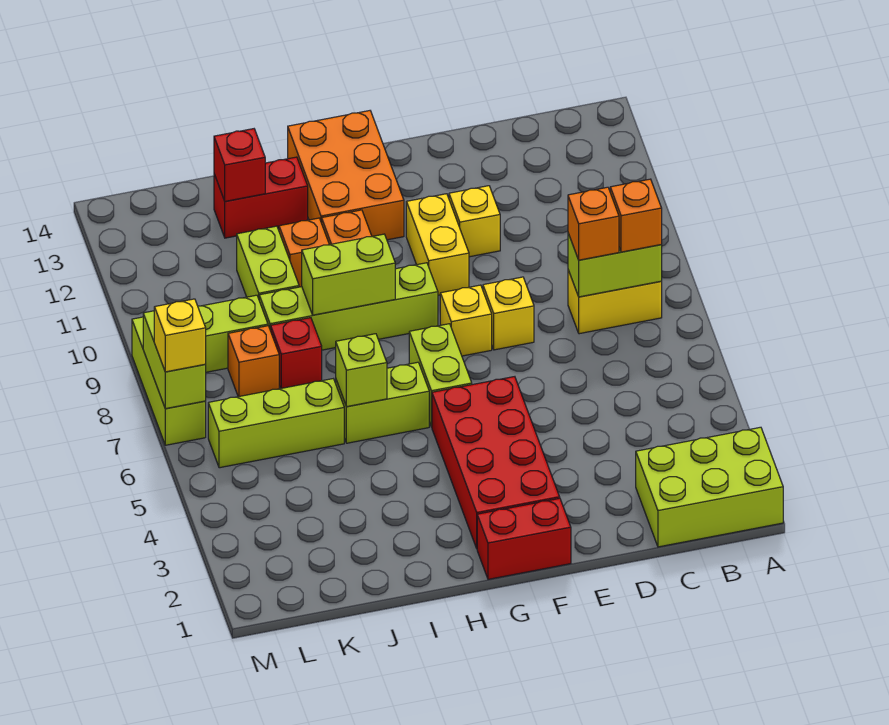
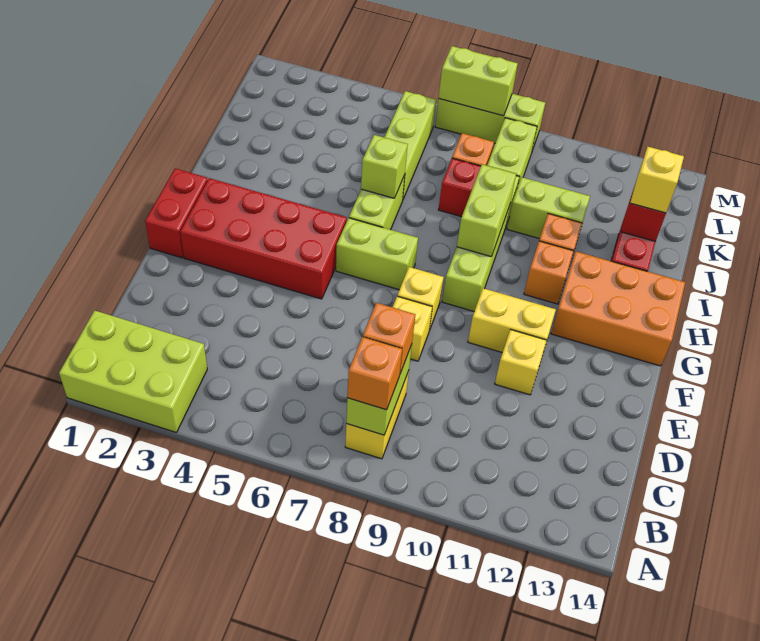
lime 2x3 brick [636,427,783,547] -> lime 2x3 brick turned to [59,310,207,433]
yellow 1x1 brick [154,299,206,372] -> yellow 1x1 brick moved to [630,147,684,213]

